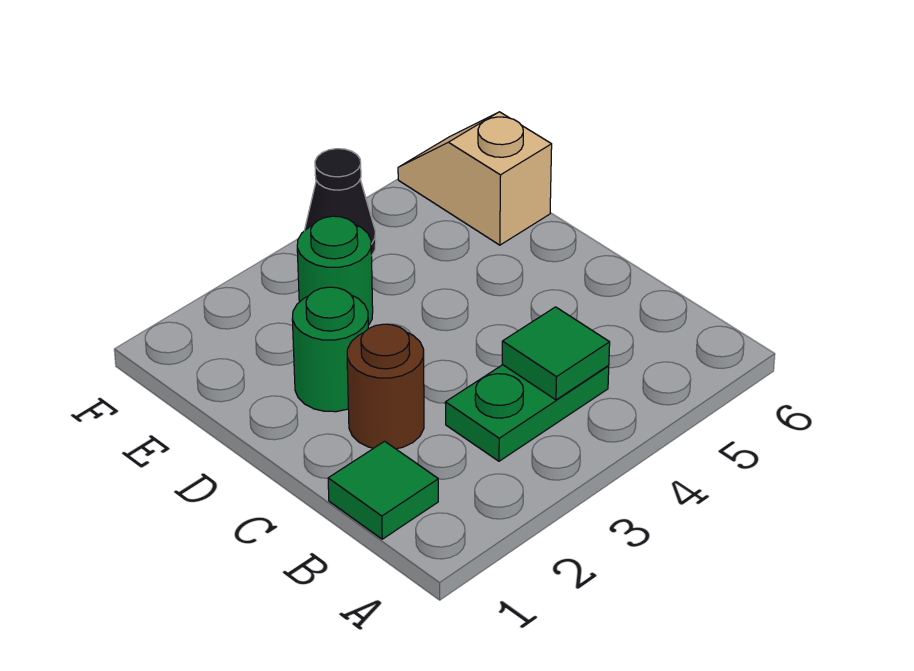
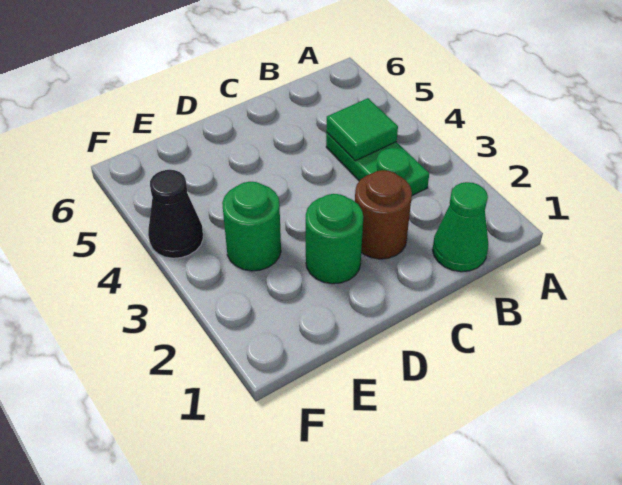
green 1x1 tile [328,441,438,539] -> green 1x1 cone [432,182,488,272]
tan 1x2 slope [398,112,552,245] -> none

